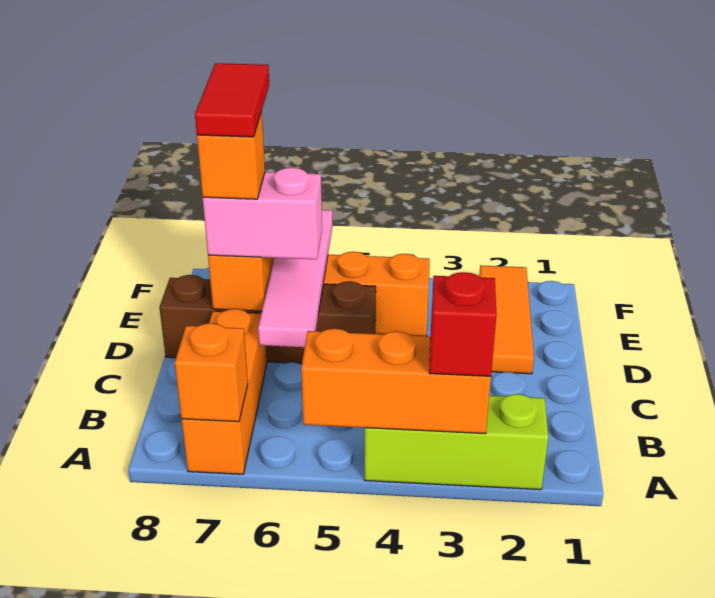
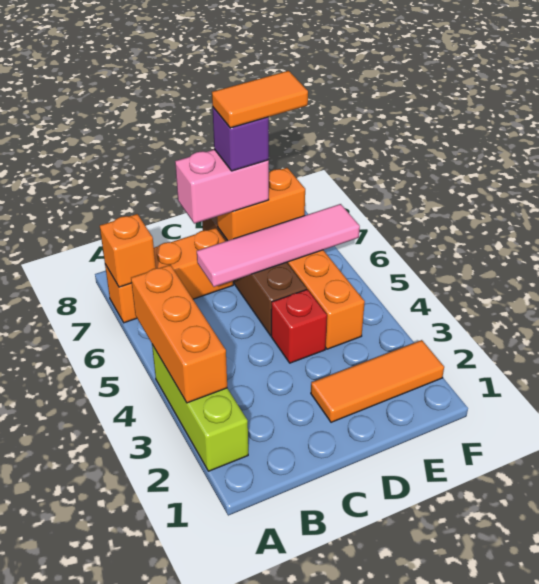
red 1x1 brick [429,272,497,376] -> red 1x1 brick moved to [271,289,327,363]
pink 1x2 brick [203,168,322,259] -> pink 1x2 brick turned to [175,149,269,224]
orange 1x1 brick [197,112,265,199] -> purple 1x1 brick [212,107,269,171]
red 1x2 tile [195,63,269,137] -> orange 1x2 tile [212,71,308,128]

